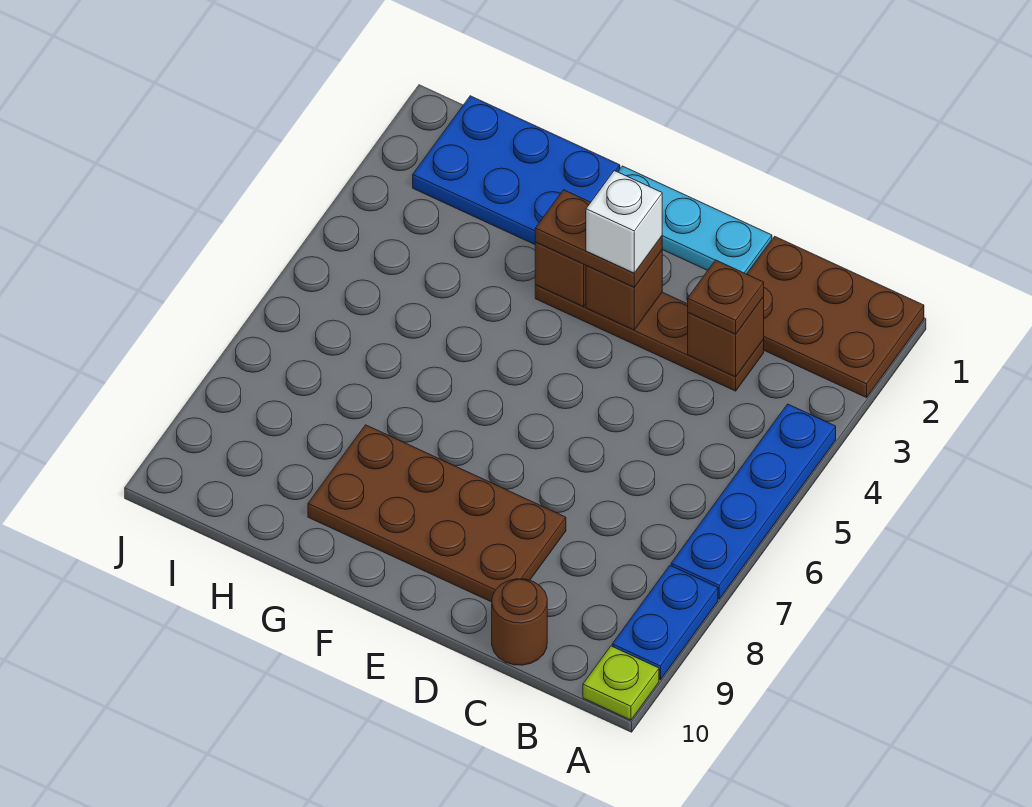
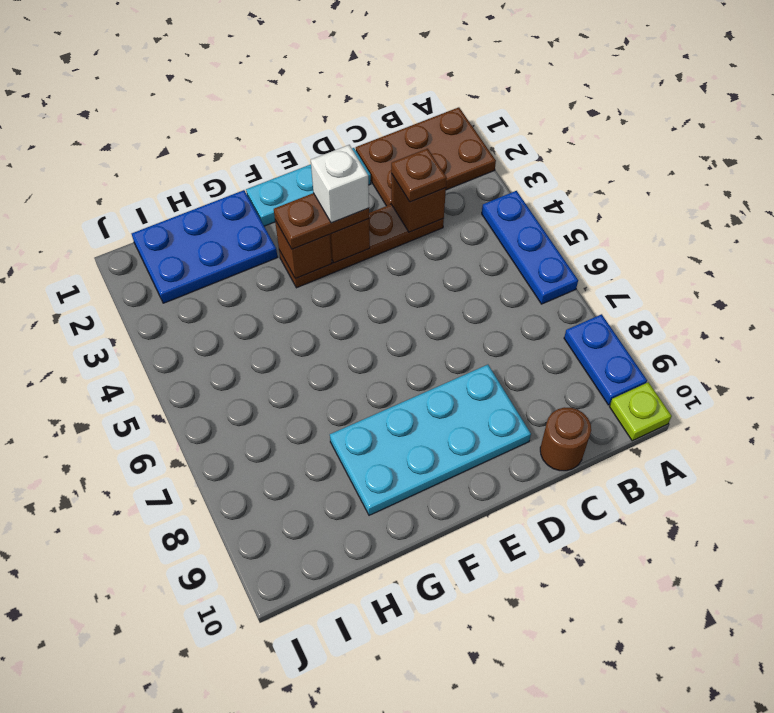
blue 1x4 plate [671,404,836,599] -> blue 1x3 plate [482,191,578,304]
brown 2x4 plate [308,425,566,602] -> cyan 2x4 plate [330,365,531,515]

